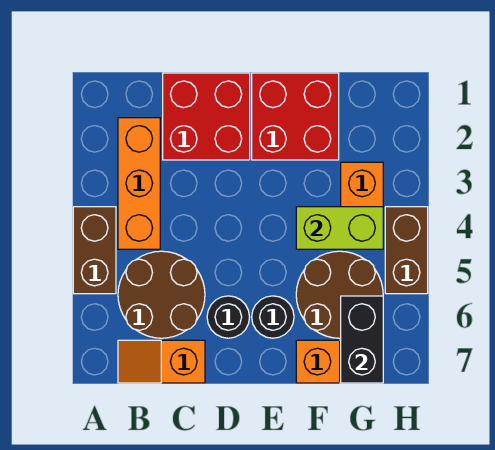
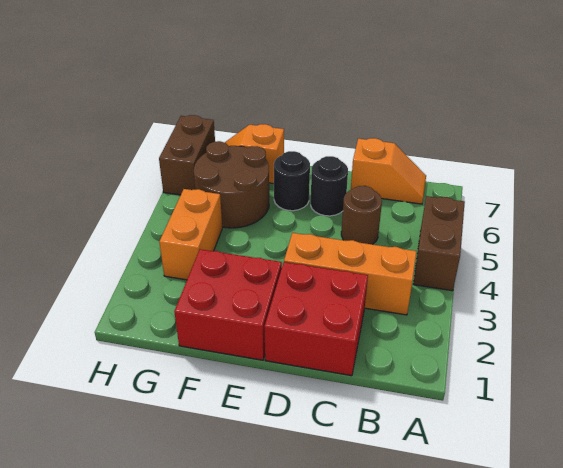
orange 1x3 brick [118,118,160,249] -> orange 1x3 brick turned to [284,233,417,315]
brown 2x2 round brick [118,251,205,338] -> brown 1x1 round brick [341,186,382,244]
lime 1x2 brick [296,207,383,249] -> none
black 1x2 brick [341,296,383,383] -> none
brown 1x2 brick [385,207,428,294] -> brown 1x2 brick moved to [159,115,215,195]

